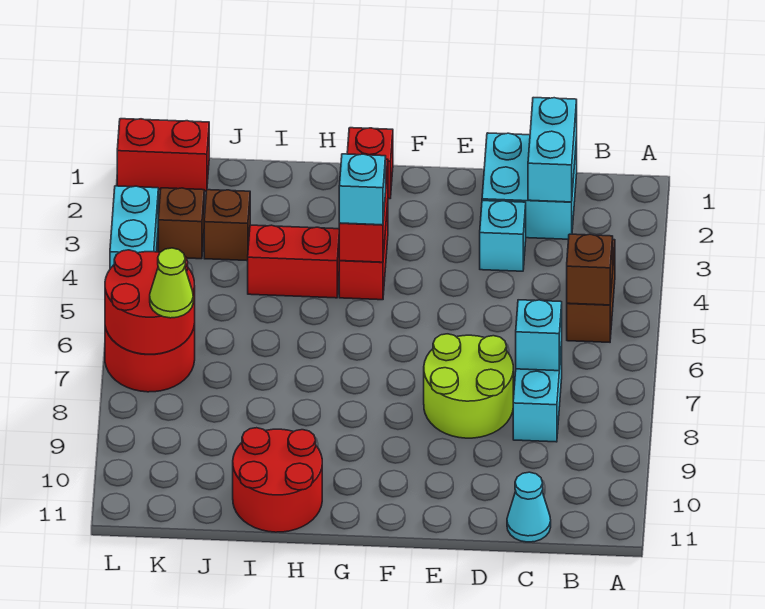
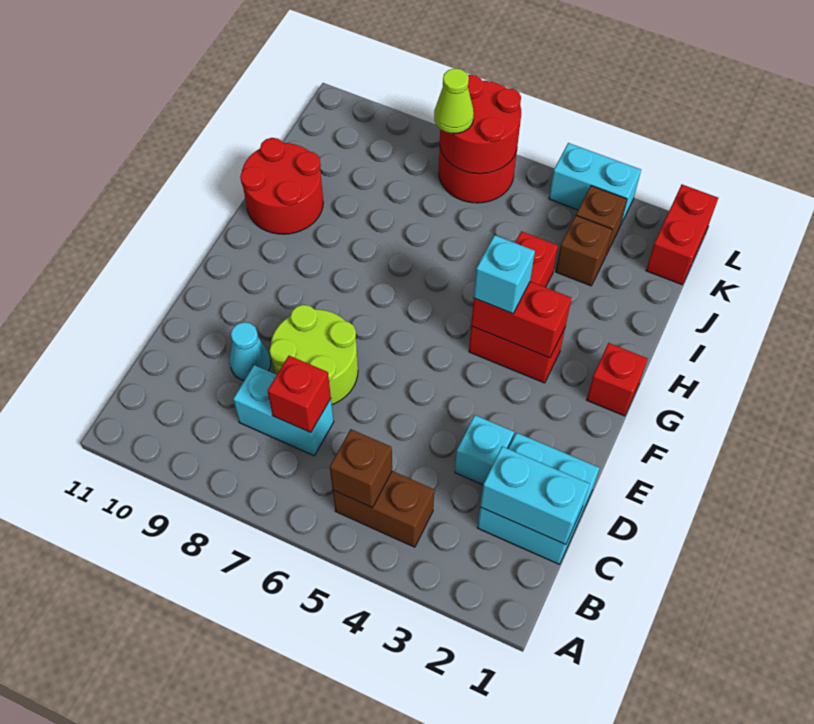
cyan 1x1 brick [516,300,562,371] -> red 1x1 brick [268,356,331,433]
cyan 1x1 cone [507,472,551,542] -> cyan 1x1 cone moved to [230,322,271,380]

